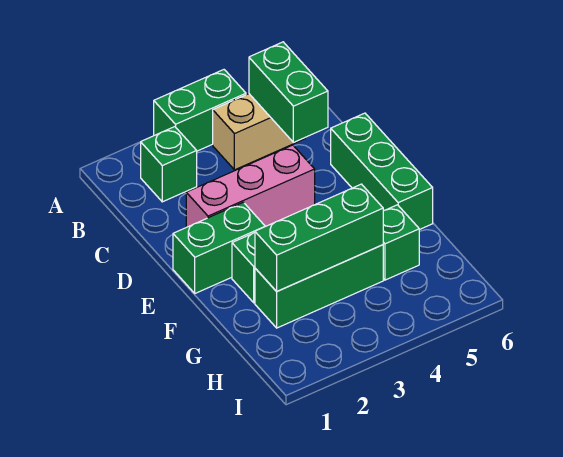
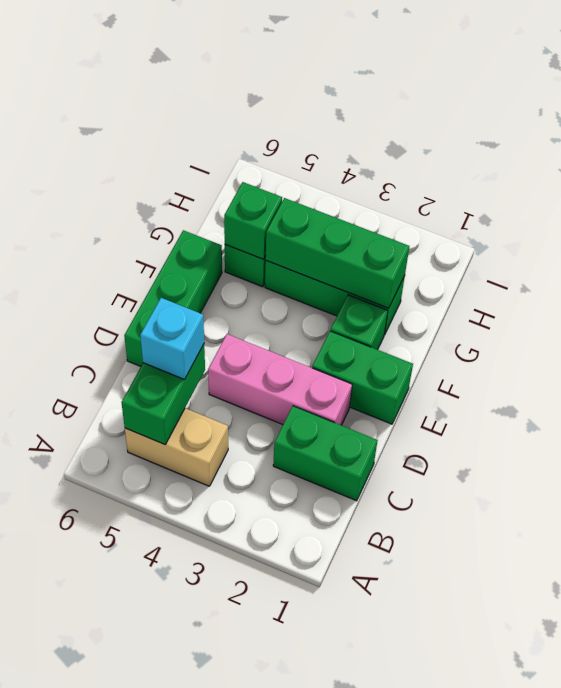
green 1x2 brick [154,70,246,151] -> green 1x2 brick moved to [273,406,378,501]
green 1x1 brick [141,127,197,202] -> green 1x1 brick moved to [224,182,282,259]
none -> cyan 1x1 brick [140,298,204,379]

